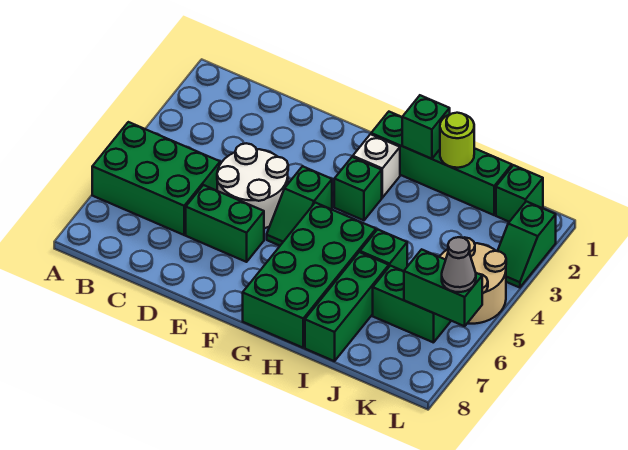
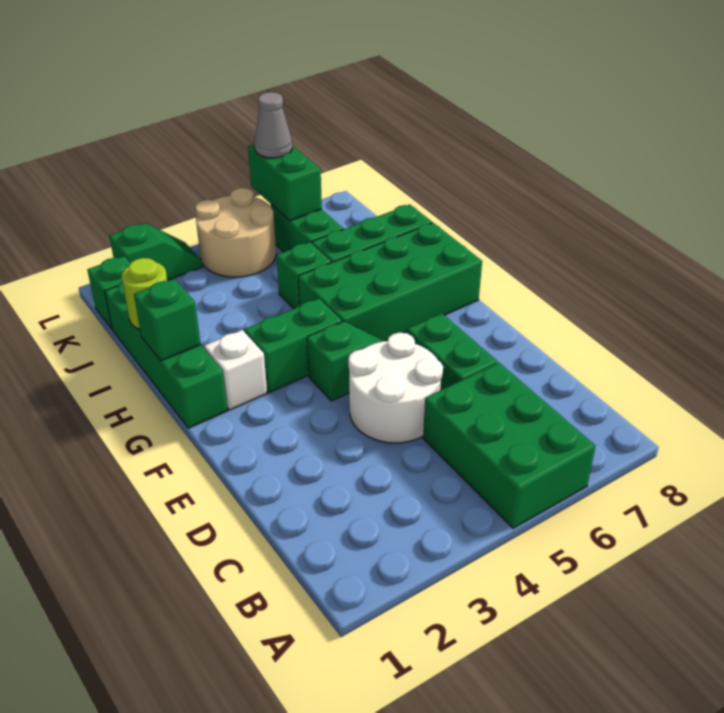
green 1x1 brick [334,157,382,220] -> green 1x2 brick [244,299,342,393]

